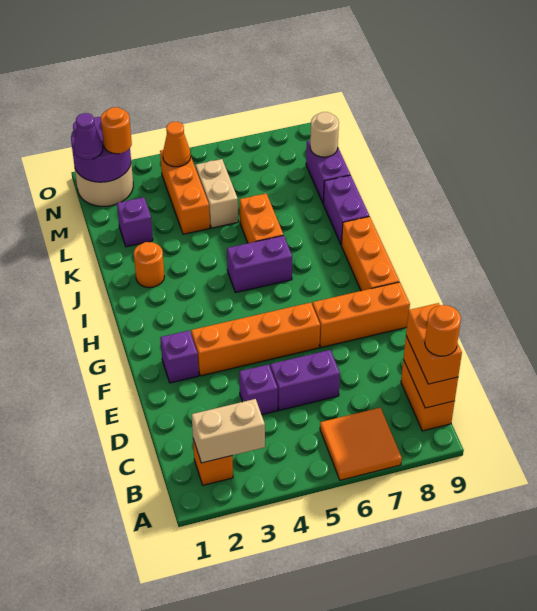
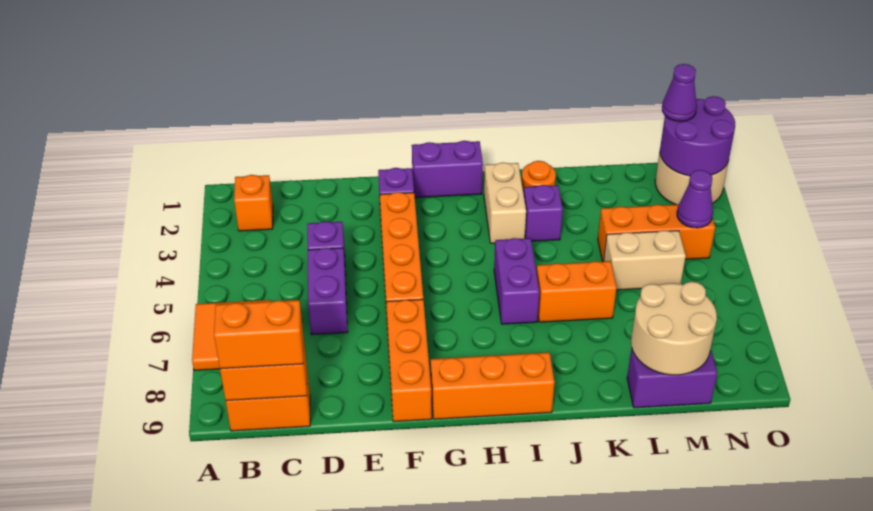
tan 1x2 brick [192,399,265,463] -> tan 1x2 brick moved to [484,162,526,243]
orange 1x1 round brick [425,305,461,356] -> none
purple 1x2 brick [323,175,369,245] -> purple 1x2 brick moved to [412,141,483,198]
purple 1x1 brick [117,197,153,247] -> purple 1x1 brick moved to [524,185,563,241]
tan 1x1 round brick [310,112,339,157] -> tan 2x2 round brick [631,282,717,375]
orange 1x1 round brick [101,107,132,154] -> none
orange 1x1 cone [163,122,191,167] -> purple 1x1 cone [677,170,713,228]

